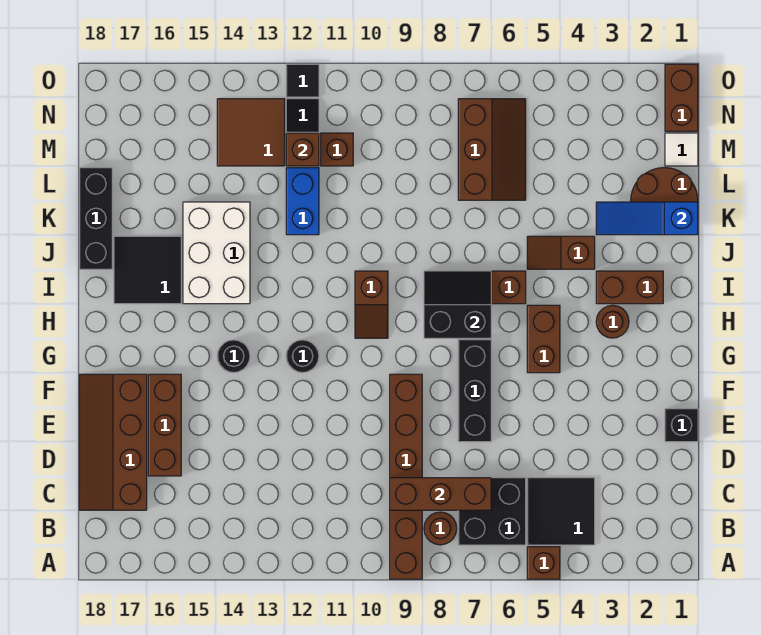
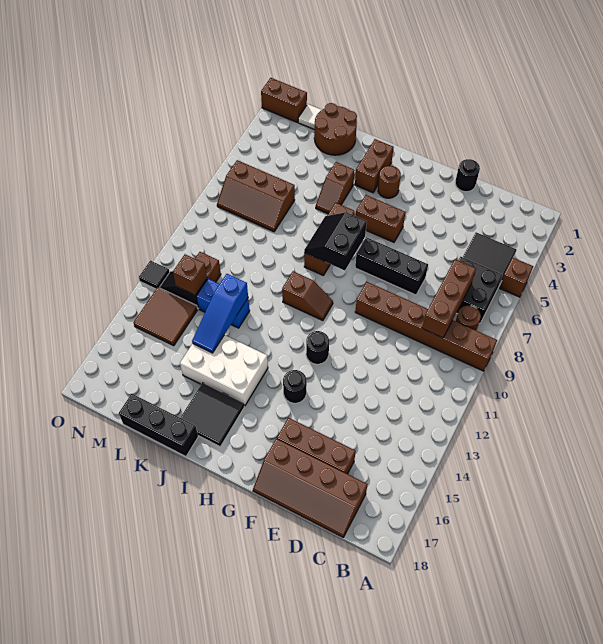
black 1x1 brick [665,409,698,442] -> black 1x1 round brick [455,159,480,192]
blue 1x3 slope [596,202,698,235] -> blue 1x3 slope moved to [192,274,248,353]
brown 2x3 slope [458,99,526,200] -> brown 2x3 slope turned to [217,160,295,232]

